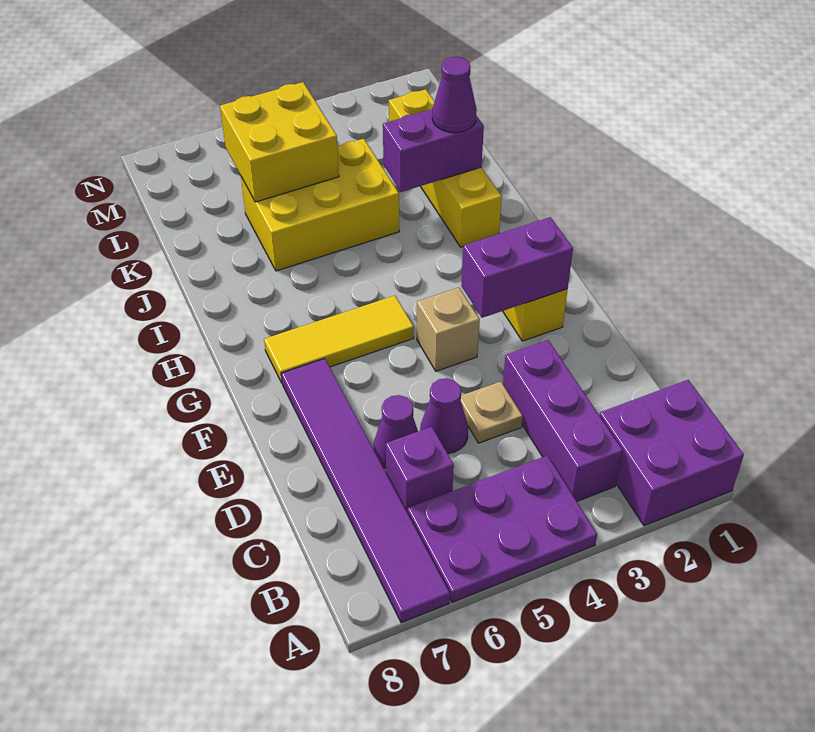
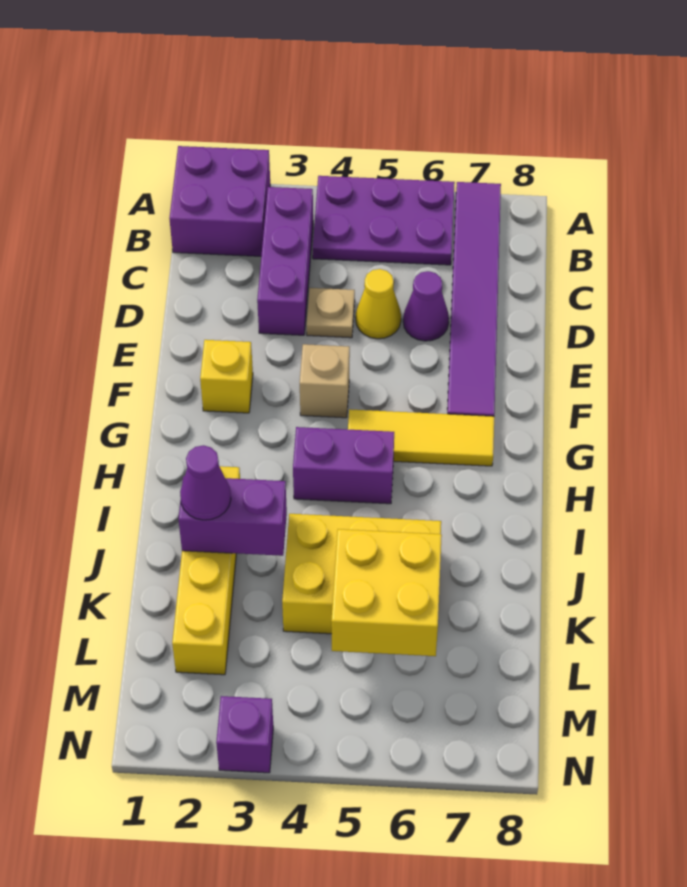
purple 1x1 brick [386,427,454,513] -> purple 1x1 brick moved to [216,696,273,773]
purple 1x1 cone [420,378,468,454] -> yellow 1x1 cone [356,269,401,339]
purple 1x2 brick [461,217,573,318] -> purple 1x2 brick moved to [293,427,394,504]

